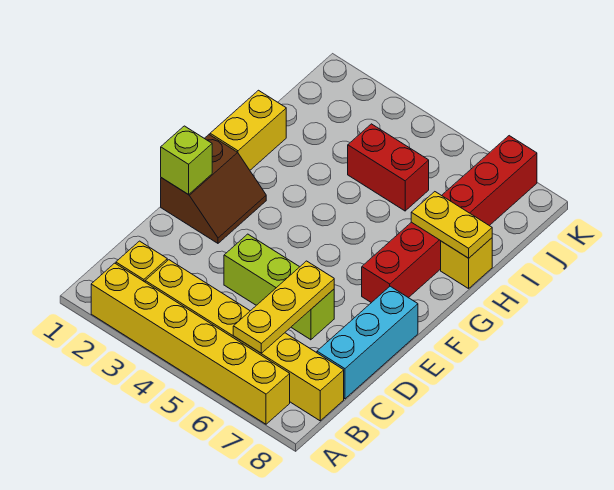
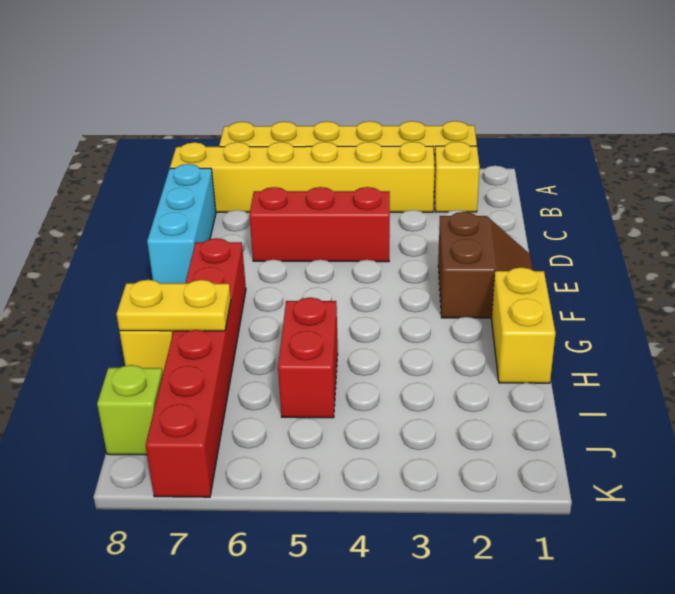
yellow 1x3 plate [233,261,334,353] -> none
lime 1x3 brick [224,234,334,340] -> red 1x3 brick [249,187,390,262]
brown 2x2 slope [161,135,266,243] -> brown 2x2 slope turned to [438,212,533,318]
lime 1x1 brick [161,126,212,195] -> lime 1x1 brick moved to [97,365,163,455]
red 1x2 brick [348,124,429,211] -> red 1x2 brick turned to [278,297,338,418]

